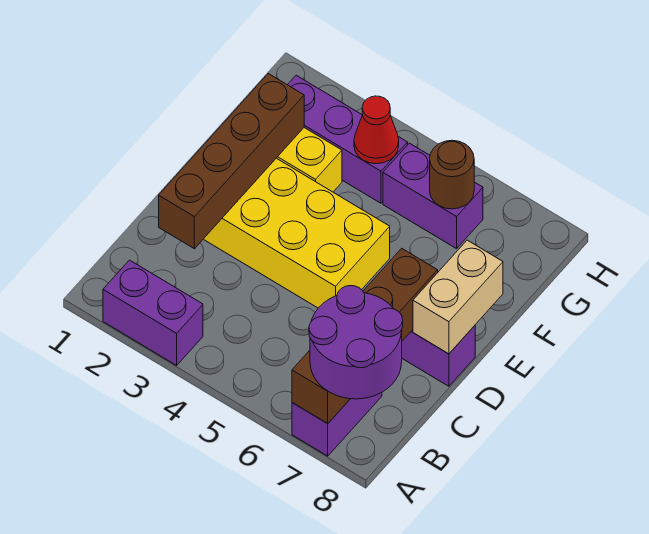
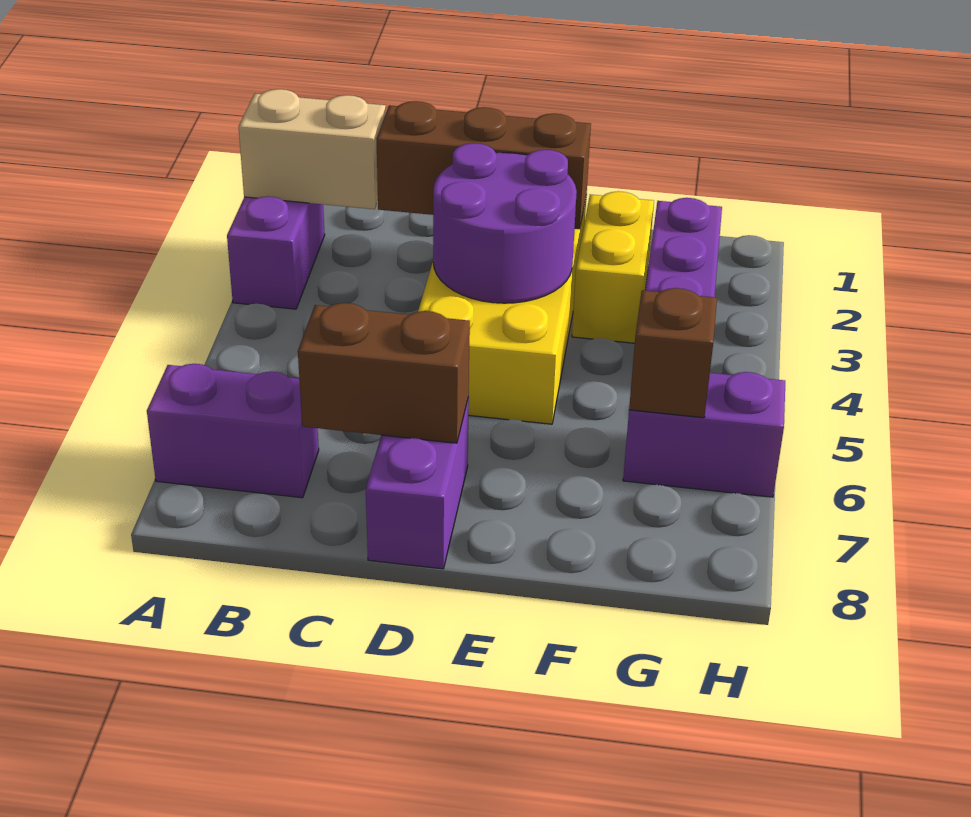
brown 1x4 brick [292,248,438,424] -> brown 1x2 brick [298,303,470,443]
purple 2x2 round brick [309,286,403,399] -> purple 2x2 round brick moved to [433,143,577,303]
brown 1x4 brick [159,74,304,249] -> brown 1x3 brick [376,101,591,229]
tan 1x2 brick [413,240,503,354] -> tan 1x2 brick moved to [239,89,386,209]
red 1x1 cone [354,96,399,164] -> none
purple 1x2 brick [383,143,483,249] -> purple 1x2 brick turned to [623,372,785,497]
brown 1x1 round brick [430,140,474,209] -> brown 1x1 brick [629,288,717,418]

